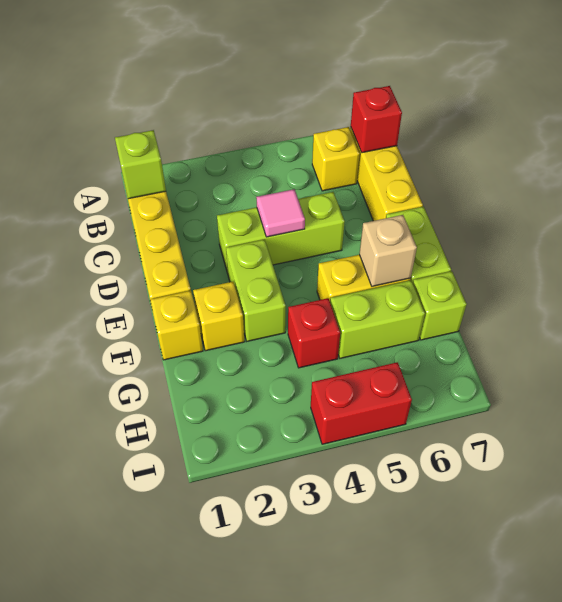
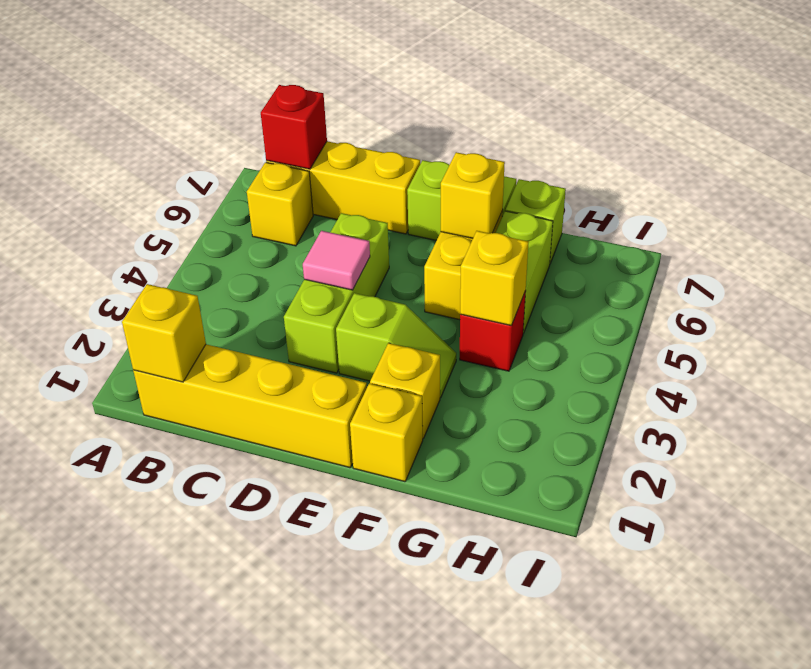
lime 1x1 brick [115,130,166,199] -> yellow 1x1 brick [122,284,206,382]
lime 1x2 brick [226,239,286,341] -> lime 1x2 slope [336,293,456,398]
tan 1x1 brick [359,215,417,287] -> yellow 1x1 brick [441,152,505,238]
none -> yellow 1x1 brick [460,231,529,326]
red 1x2 brick [311,362,412,444] -> none

